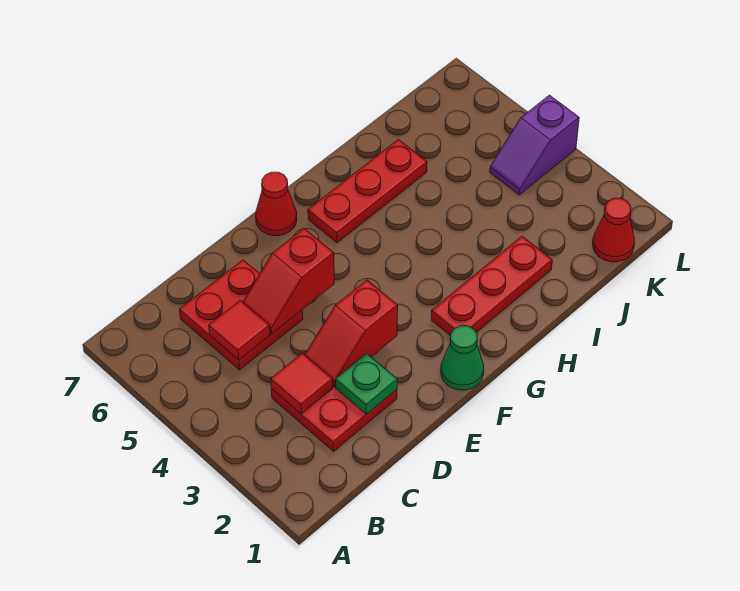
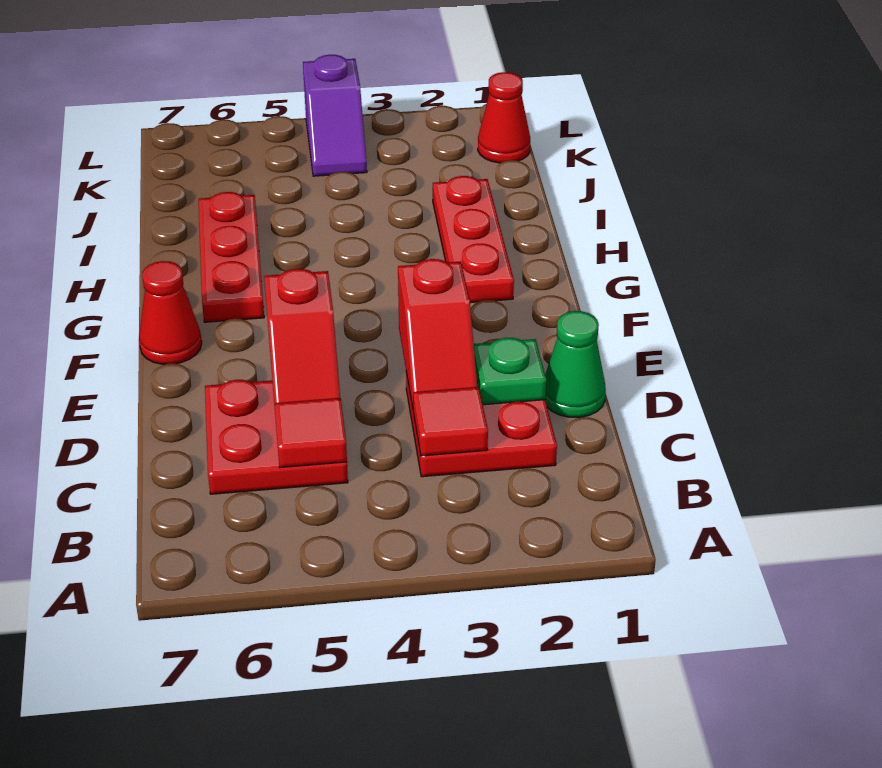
green 1x1 cone [441,326,484,390] -> green 1x1 cone moved to [545,311,606,418]

